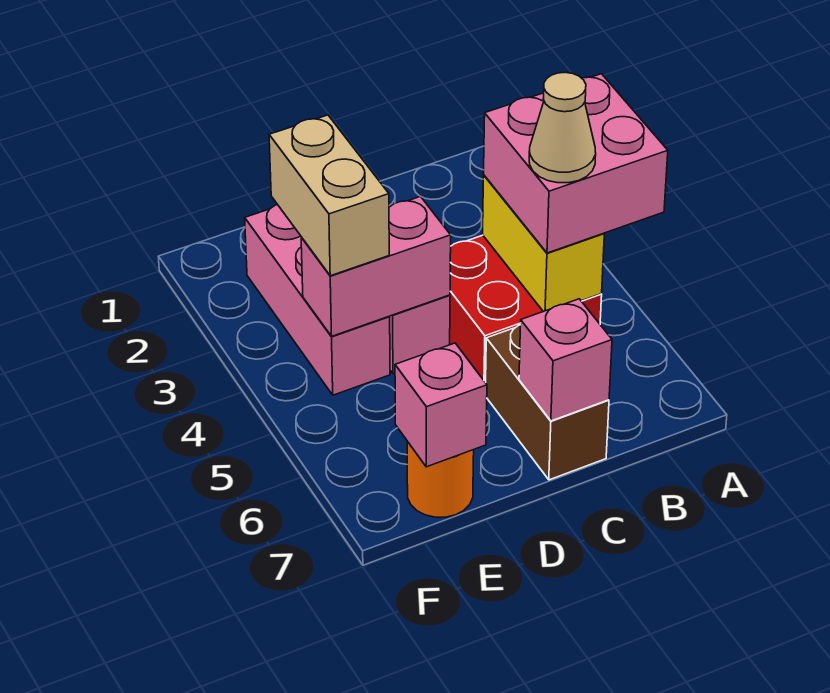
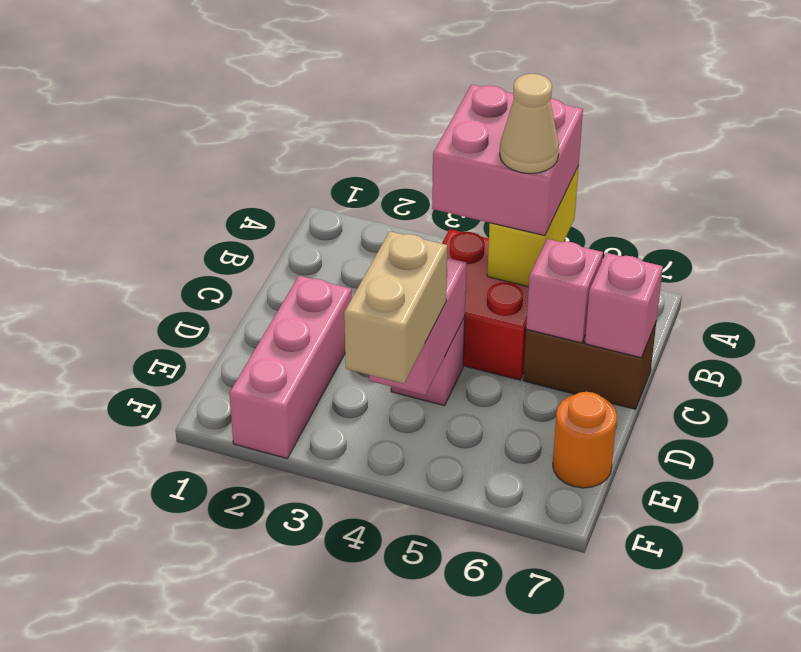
yellow 1x2 brick [483,176,604,312] -> yellow 1x2 brick turned to [487,166,579,287]
pink 1x3 brick [245,205,390,395] -> pink 1x3 brick turned to [229,276,352,458]
tan 1x2 brick [269,115,389,276] -> tan 1x2 brick turned to [344,231,447,384]
pink 1x1 brick [395,343,487,467] -> pink 1x1 brick moved to [526,239,603,343]

